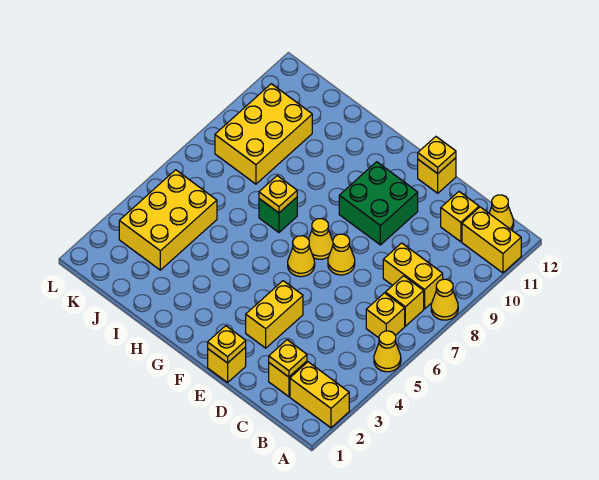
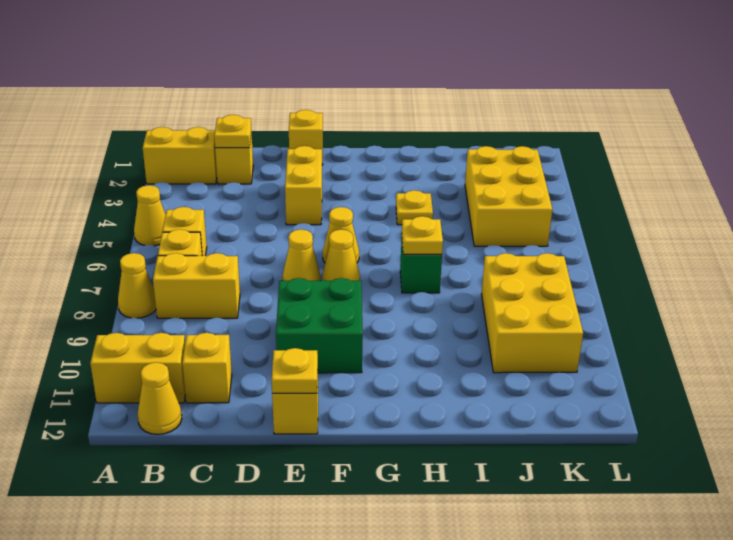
yellow 1x1 plate [208,326,246,363] -> yellow 1x1 plate moved to [396,190,433,225]

